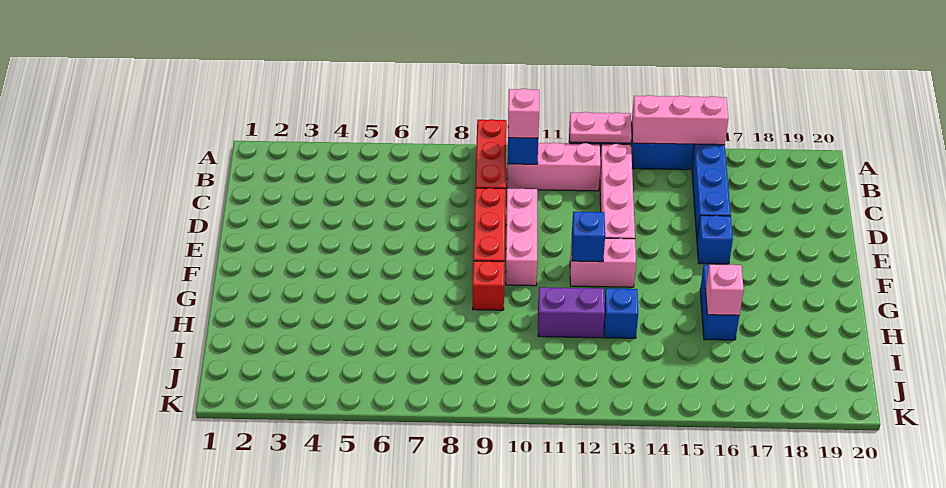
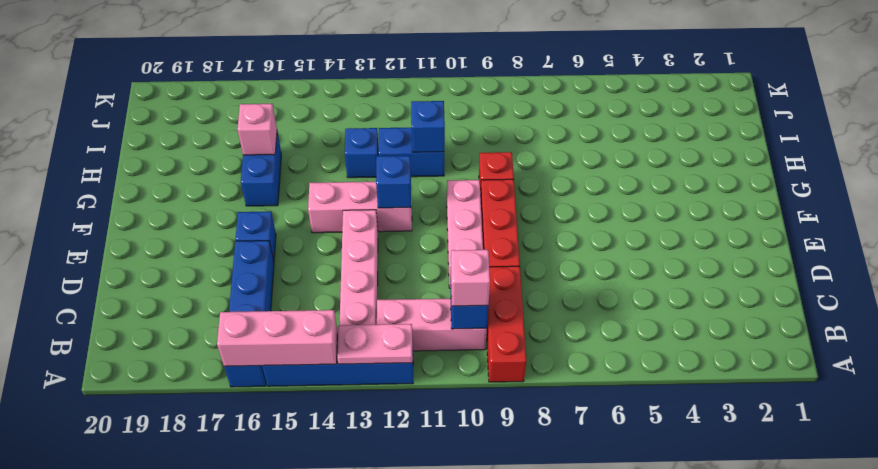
pink 1x2 brick [570,238,636,287] -> pink 1x3 brick [308,182,412,233]
purple 1x2 brick [538,287,605,338] -> blue 1x2 brick [379,127,444,177]
none -> blue 1x1 brick [411,101,445,152]

